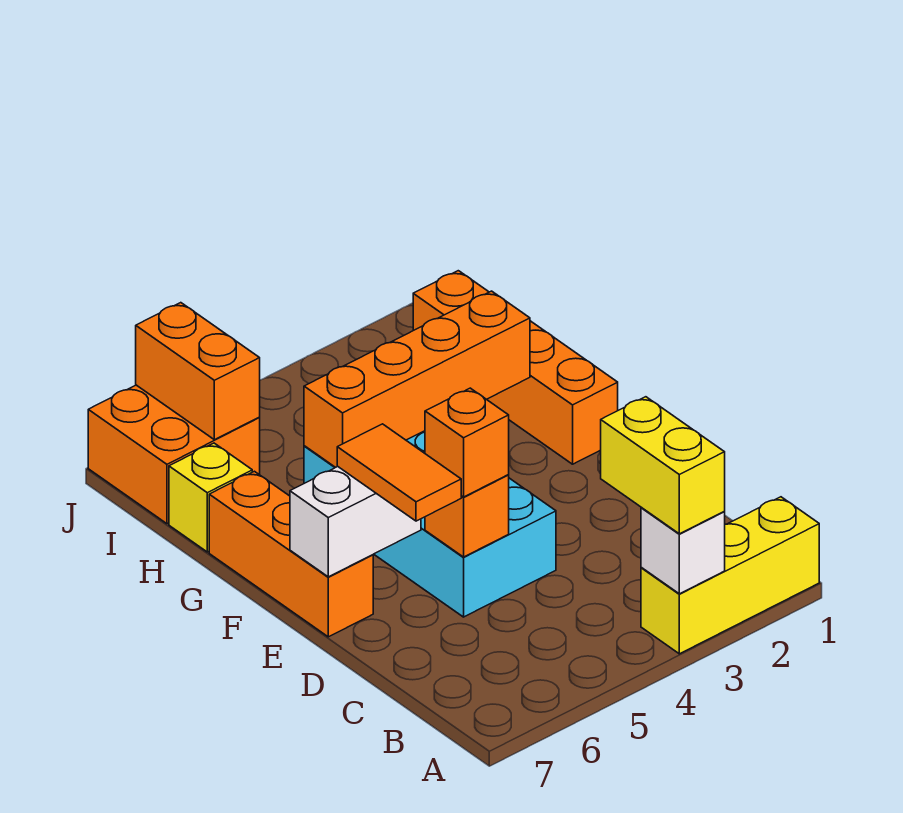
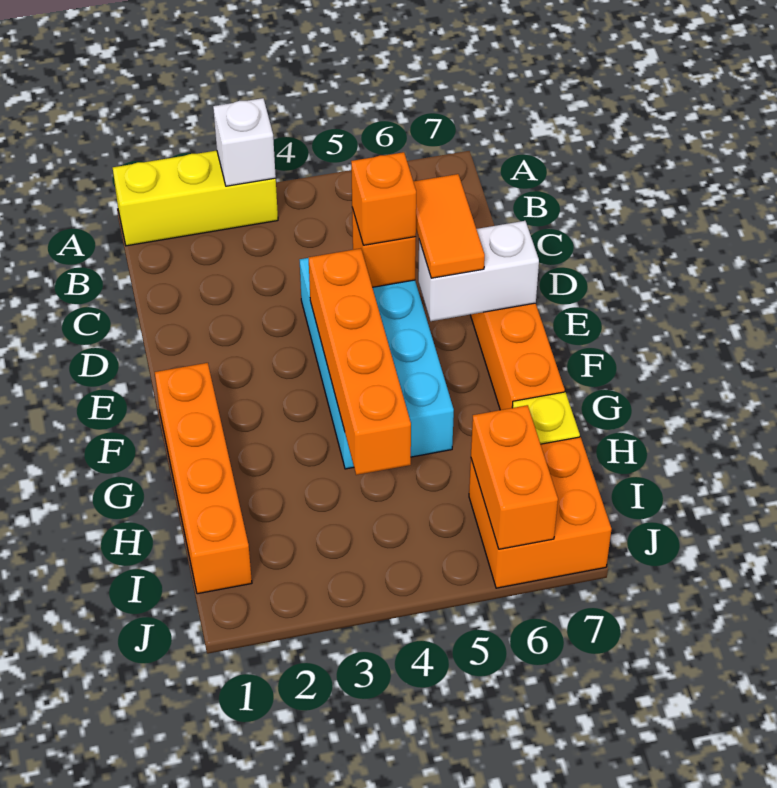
yellow 1x2 brick [601,397,725,534] -> none
orange 1x4 brick [304,291,530,467] -> orange 1x4 brick turned to [309,248,411,475]

